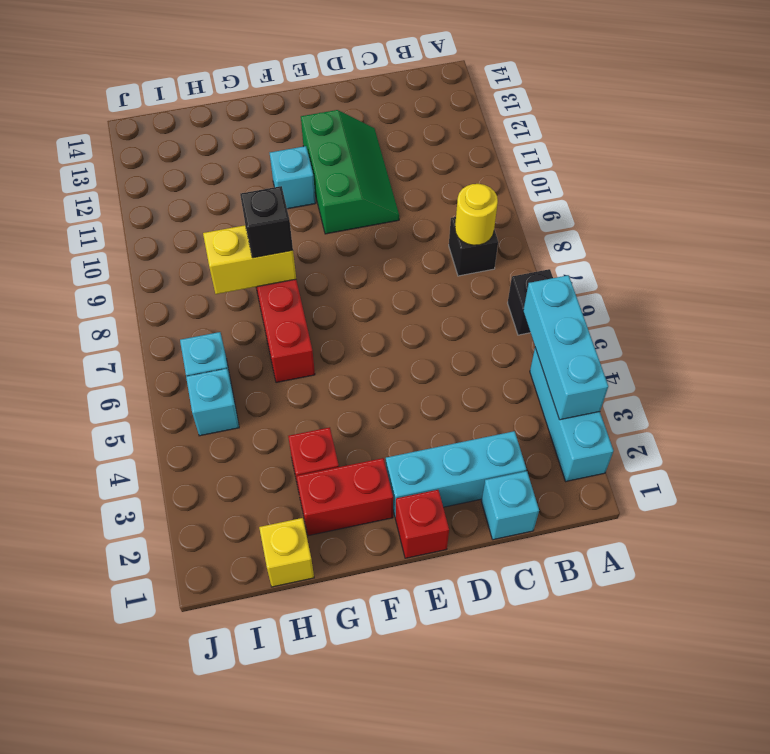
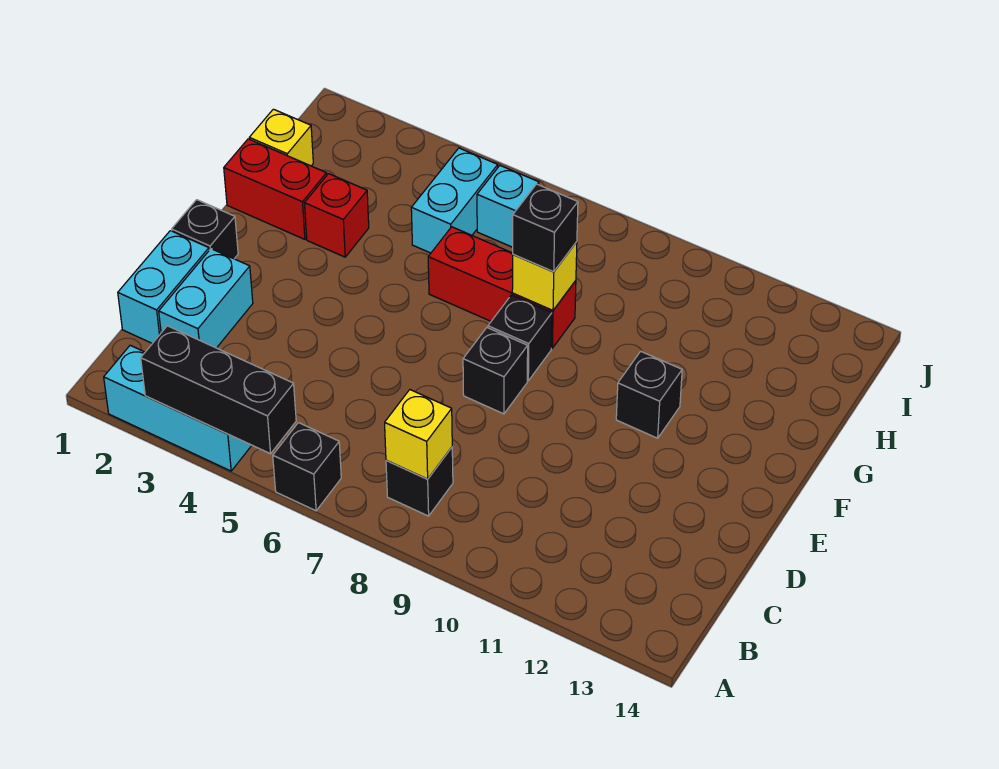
cyan 1x3 brick [523,275,608,420] -> black 1x3 brick [141,326,296,454]
yellow 1x1 round brick [455,184,498,245] -> yellow 1x1 brick [385,390,452,479]
cyan 1x1 brick [481,471,539,540] -> cyan 1x2 brick [118,231,209,343]
cyan 1x3 brick [386,431,526,517] -> cyan 1x2 brick [159,249,253,348]
green 2x3 slope [301,110,399,234] -> none
red 1x1 brick [395,490,449,558] -> black 1x1 brick [172,200,238,259]
none -> black 1x1 brick [463,328,528,414]
red 1x2 brick [297,458,393,536] -> red 1x2 brick turned to [224,139,327,239]
none -> black 1x1 brick [488,295,552,381]
cyan 1x1 brick [270,146,316,209] -> black 1x1 brick [616,351,682,438]
yellow 1x2 brick [203,225,296,294] -> yellow 1x1 brick [512,242,577,311]
cyan 1x1 brick [186,369,239,436] -> cyan 1x2 brick [411,148,498,253]

